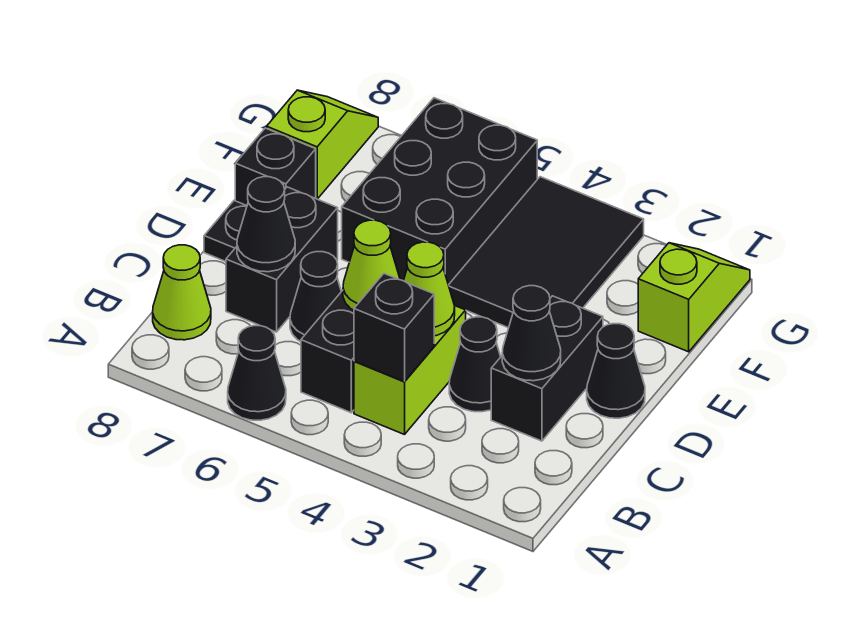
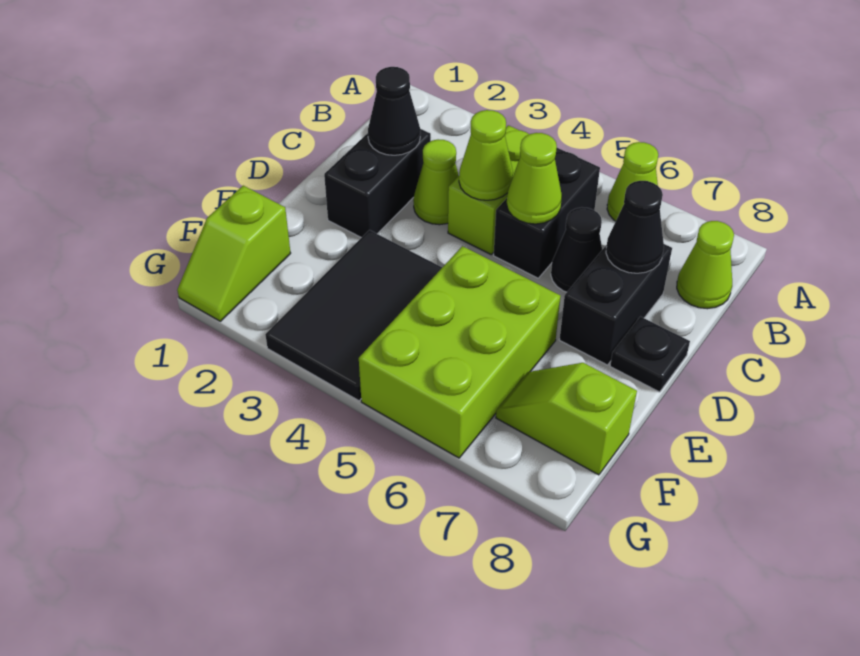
black 1x1 cone [228,326,286,420] -> lime 1x1 cone [607,142,658,221]
black 1x1 brick [354,274,434,382] -> none
black 1x1 cone [449,317,501,412] -> lime 1x1 cone [413,139,459,225]
black 1x1 cone [587,324,645,418] -> none
black 2x3 brick [342,98,537,285] -> lime 2x3 brick [359,246,561,458]
black 1x1 brick [235,128,316,206] -> none
lime 1x2 slope [267,90,378,199] -> lime 1x2 slope turned to [496,363,637,475]

